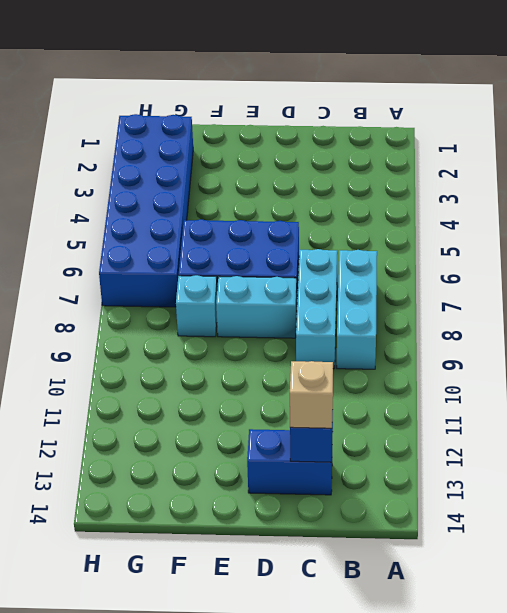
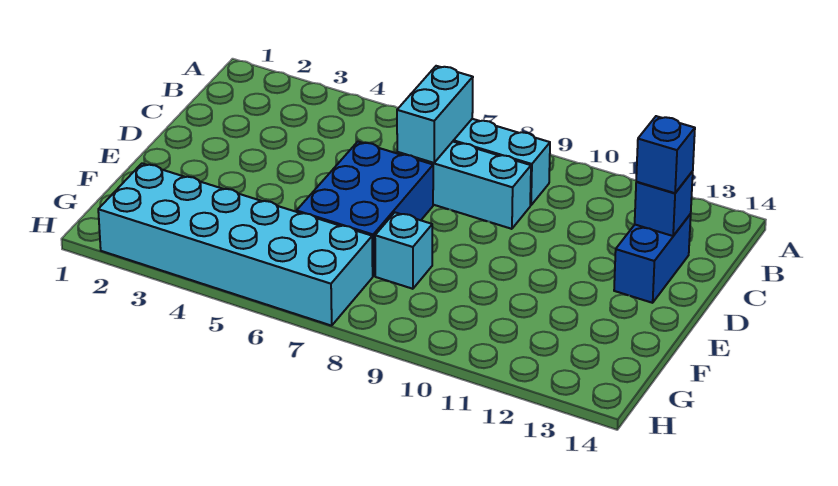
tan 1x1 brick [290,361,333,428] -> blue 1x1 brick [636,116,695,193]
cyan 1x2 brick [216,276,297,338] -> cyan 1x2 brick moved to [397,66,473,163]
blue 2x6 brick [99,114,193,307] -> cyan 2x6 brick [98,163,373,326]

